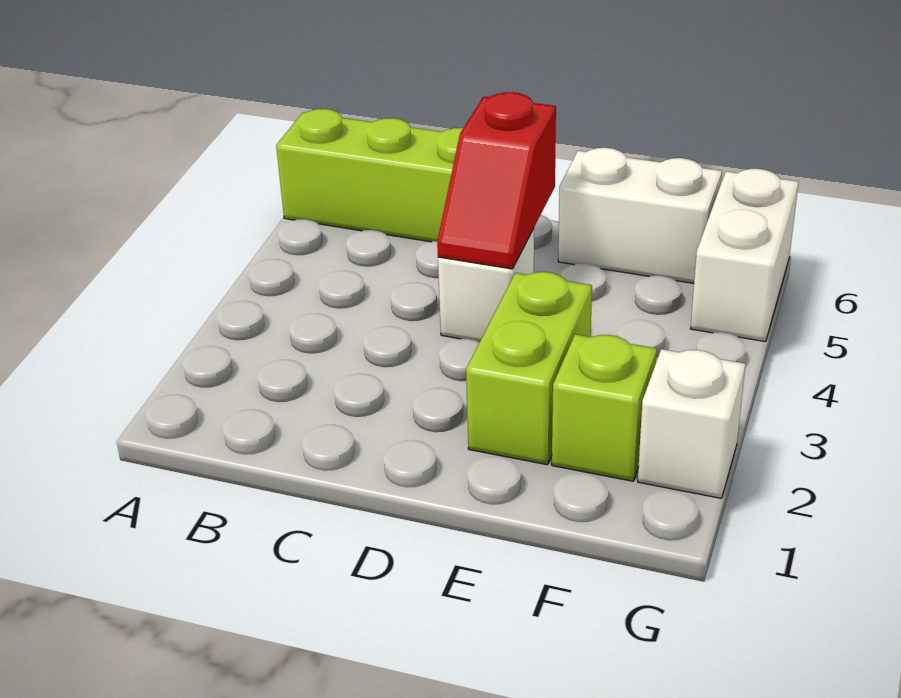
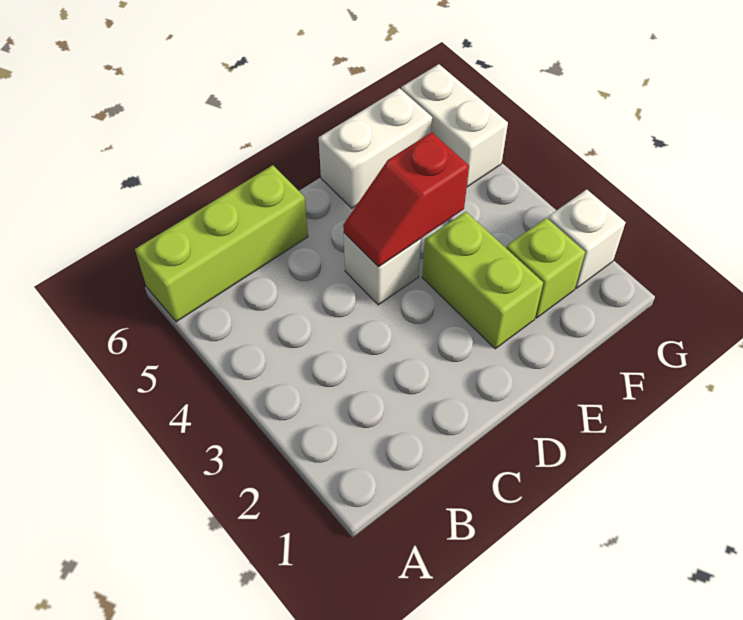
red 1x2 slope [437,92,556,269] -> red 1x2 slope turned to [343,132,469,267]

